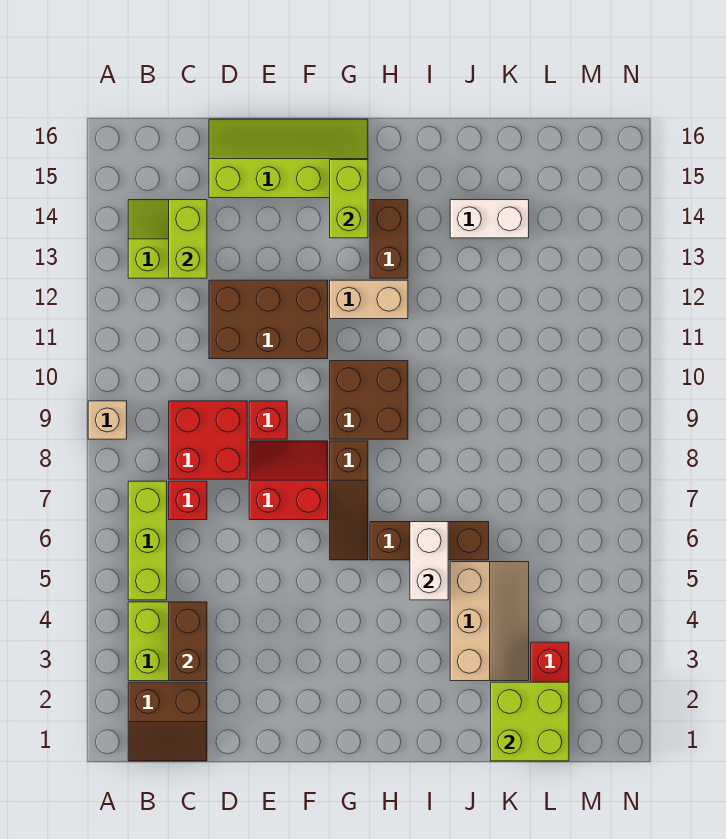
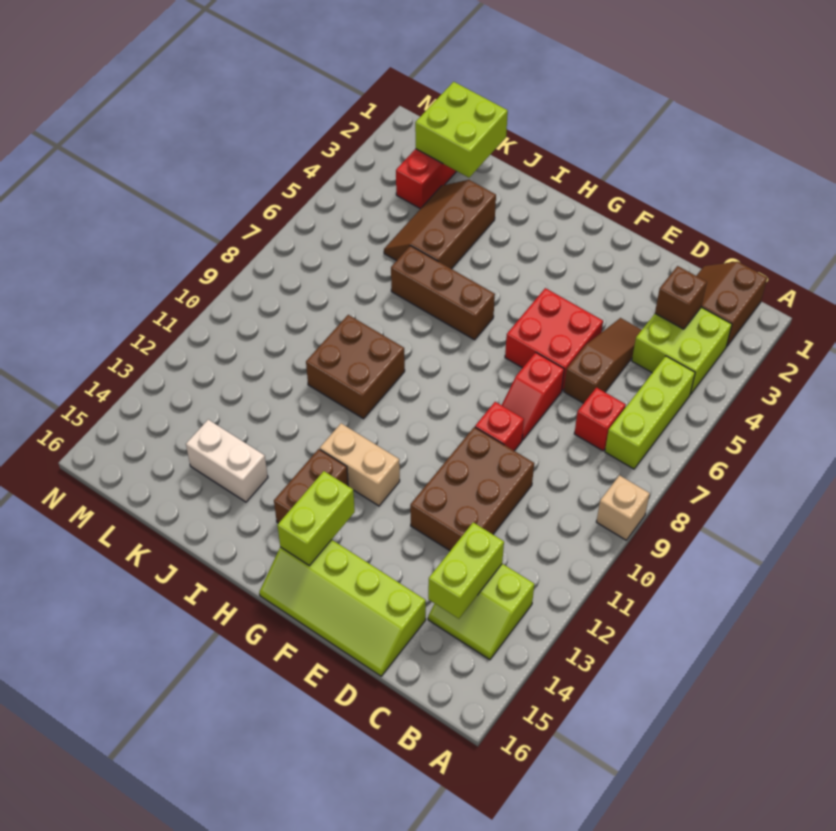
brown 2x2 slope [128,682,207,761] -> brown 2x2 slope turned to [697,262,767,347]
brown 1x2 brick [169,602,207,681] -> brown 1x1 brick [655,266,707,329]
red 2x2 brick [169,401,247,479] -> red 2x2 brick moved to [505,288,603,391]
brown 2x3 brick [209,280,328,359] -> brown 2x3 brick turned to [410,427,534,551]
red 2x2 slope [249,441,328,520] -> red 1x2 slope [502,352,564,440]
brown 1x3 slope [330,441,368,560] -> brown 1x3 slope moved to [564,318,641,403]
brown 2x2 brick [330,361,408,439] -> brown 2x2 brick moved to [306,315,405,419]
white 1x2 brick [410,522,448,600] -> none
tan 2x3 slope [450,562,529,681] -> brown 2x3 slope [384,180,496,269]

